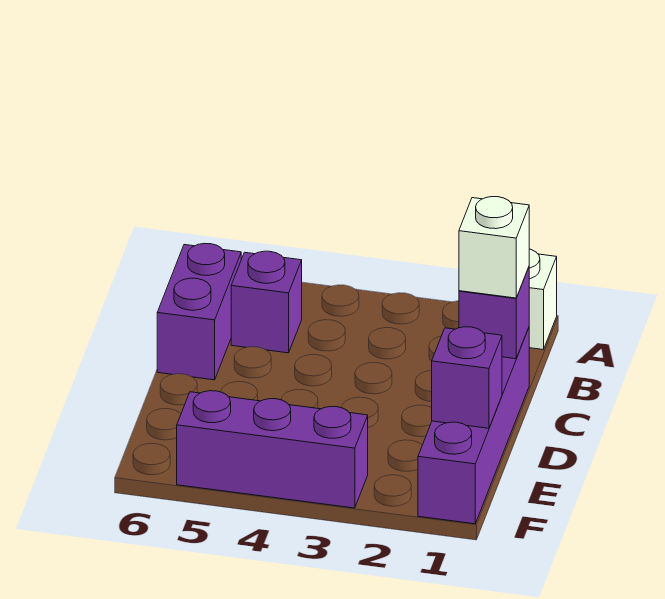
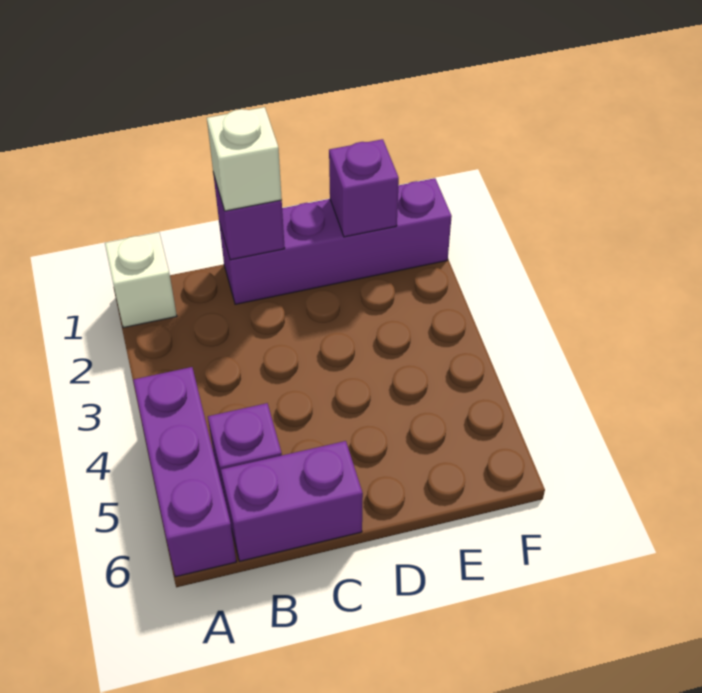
purple 1x3 brick [177,391,368,508] -> purple 1x3 brick moved to [133,367,236,577]

